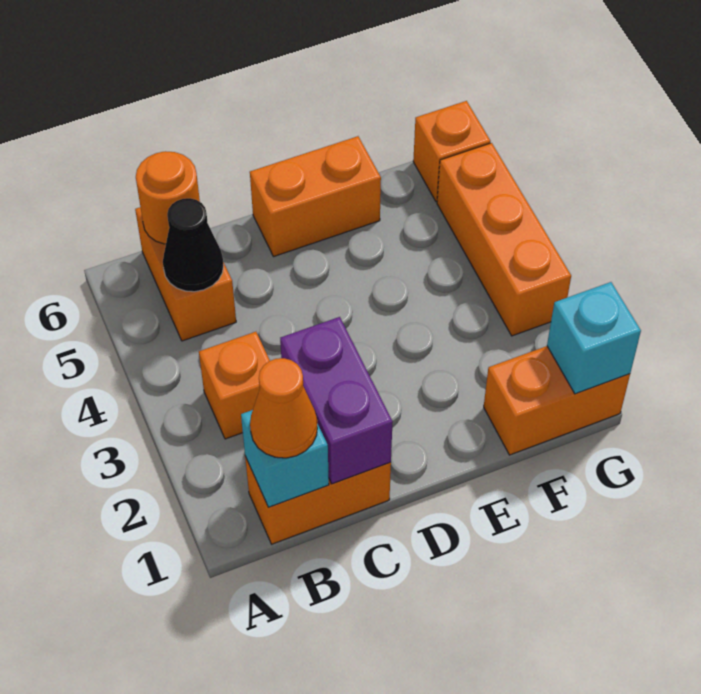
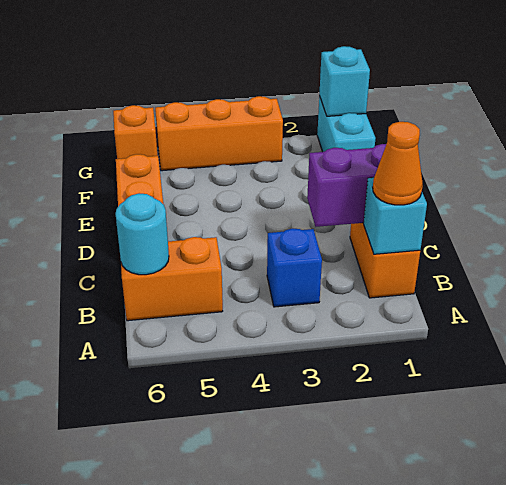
orange 1x1 brick [199,332,270,439] -> blue 1x1 brick [267,228,322,307]
black 1x1 cone [163,198,224,292] -> none
orange 1x1 round brick [136,151,200,244] -> cyan 1x1 round brick [116,193,169,275]
orange 1x2 brick [484,346,630,455] -> cyan 1x2 brick [317,96,376,152]

